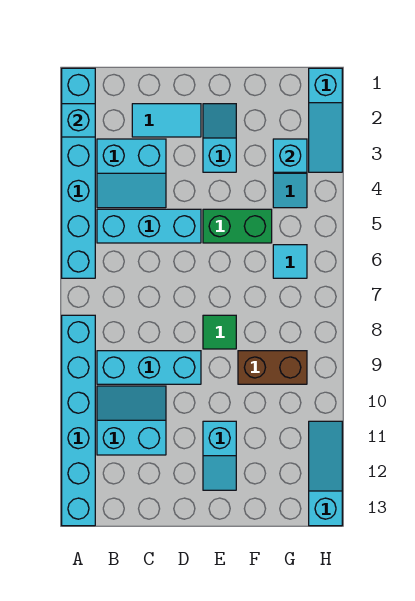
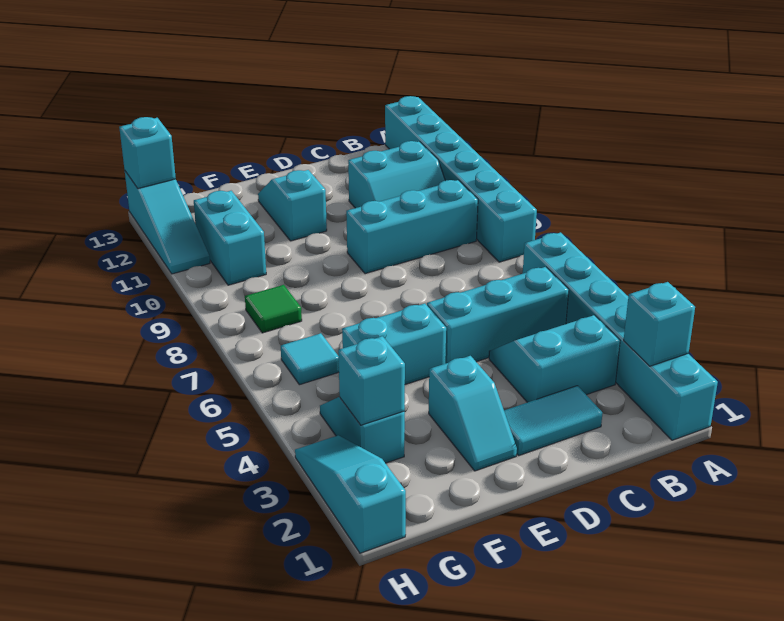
green 1x2 brick [203,209,272,243] -> cyan 1x2 brick [342,303,446,385]
green 1x1 tile [203,315,236,349] -> green 1x1 tile moved to [245,285,302,333]
brown 1x2 brick [238,351,307,384] -> none
none -> cyan 1x2 brick [194,191,266,285]
none -> cyan 1x1 brick [119,117,176,188]

